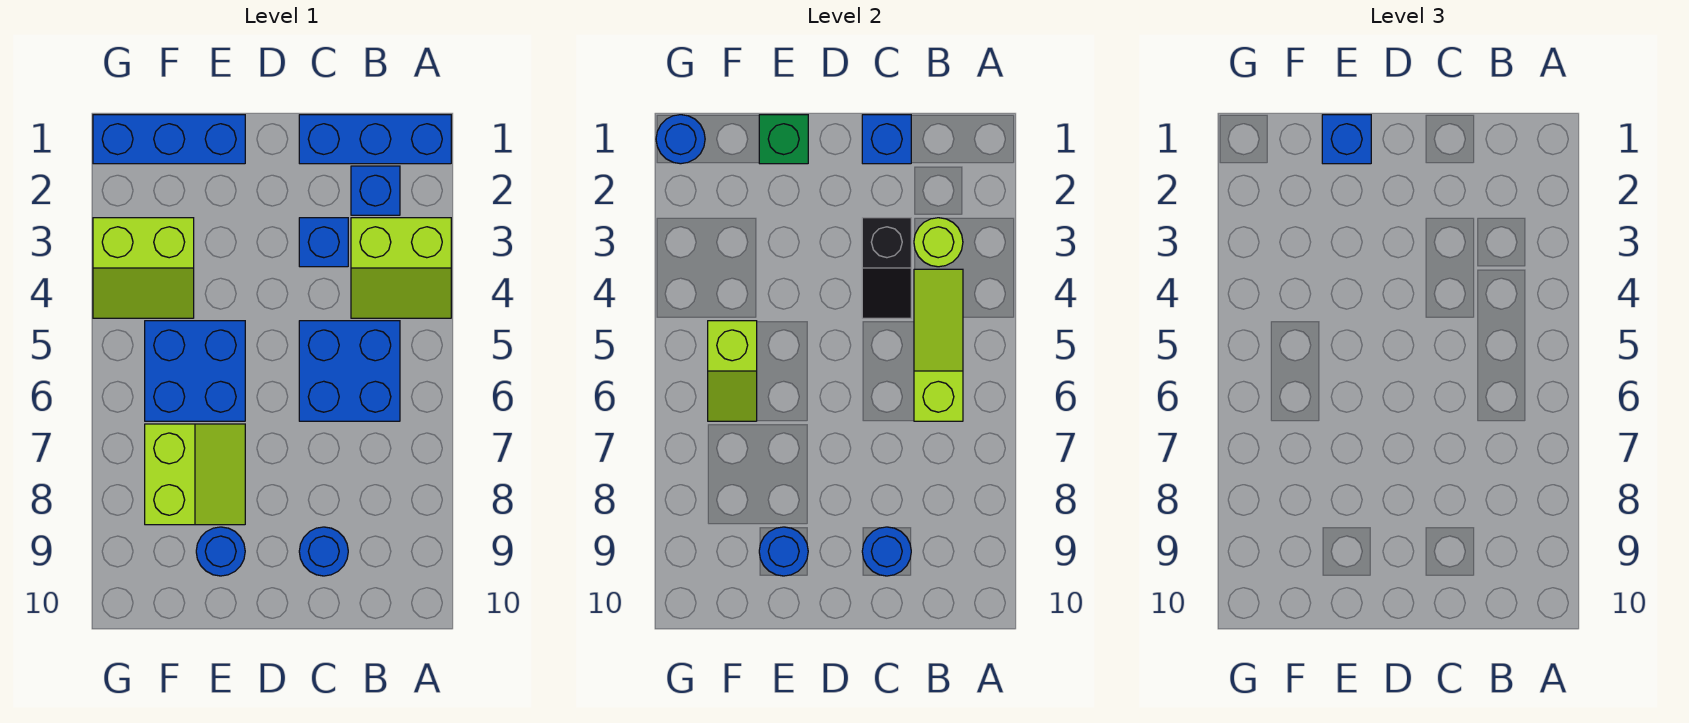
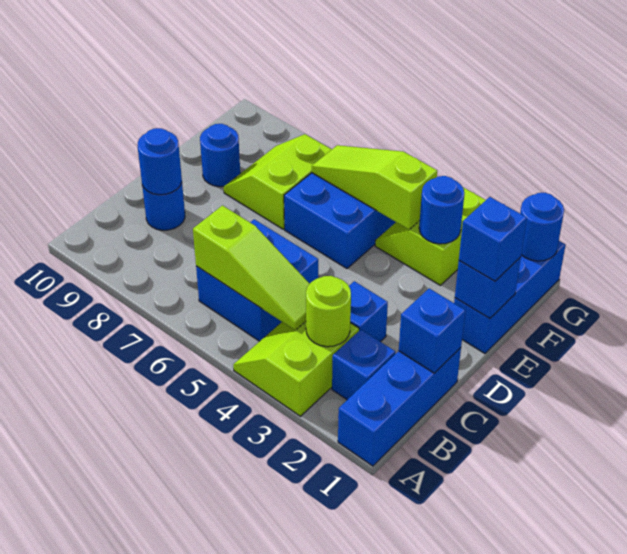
black 1x2 slope [862,218,911,318] -> none
green 1x1 brick [759,115,808,164] -> blue 1x1 brick [455,257,521,319]
lime 2x2 slope [145,424,245,525] -> lime 2x2 slope turned to [224,134,332,229]
blue 1x1 round brick [759,527,808,576] -> blue 1x1 round brick moved to [419,176,464,244]
lime 1x2 slope [708,321,757,421] -> lime 1x3 slope [312,145,437,229]

